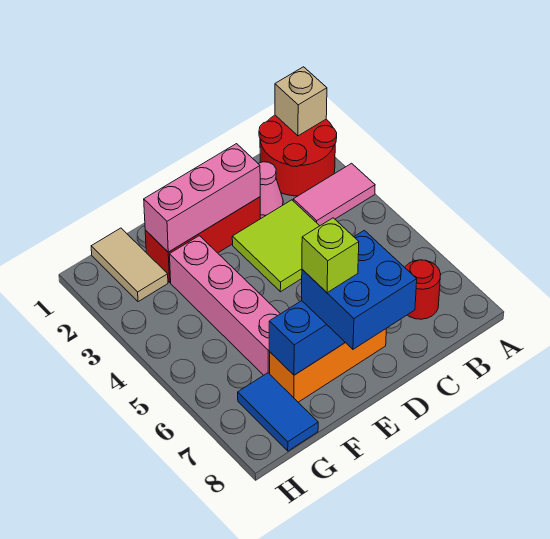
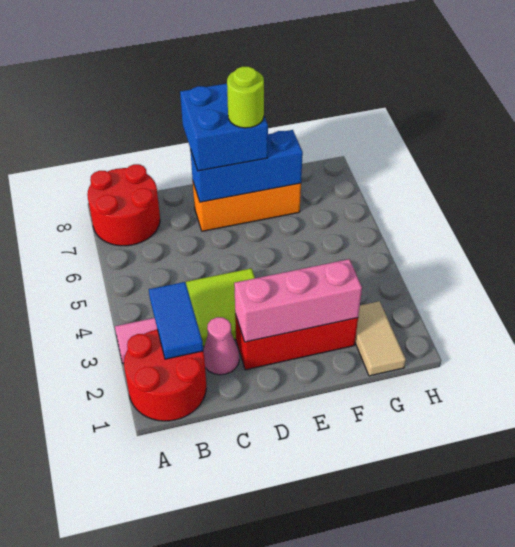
tan 1x1 brick [275,67,327,136] -> none
red 1x1 round brick [405,260,440,319] -> red 2x2 round brick [87,164,160,246]
lime 1x1 brick [302,218,359,293] -> lime 1x1 round brick [227,67,264,128]
pink 1x4 brick [170,236,280,375] -> none
blue 1x2 tile [238,373,318,451] -> blue 1x2 tile moved to [149,282,203,359]

